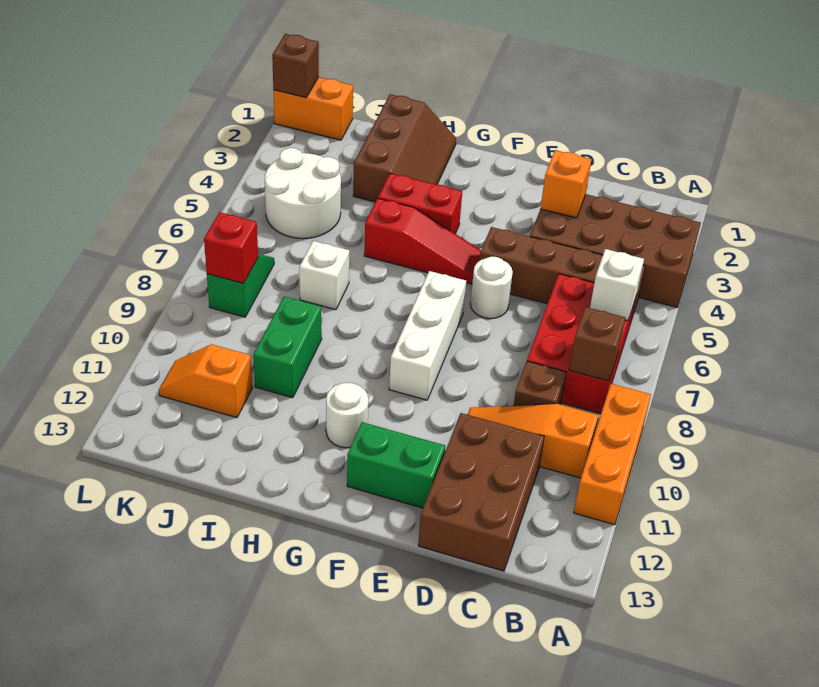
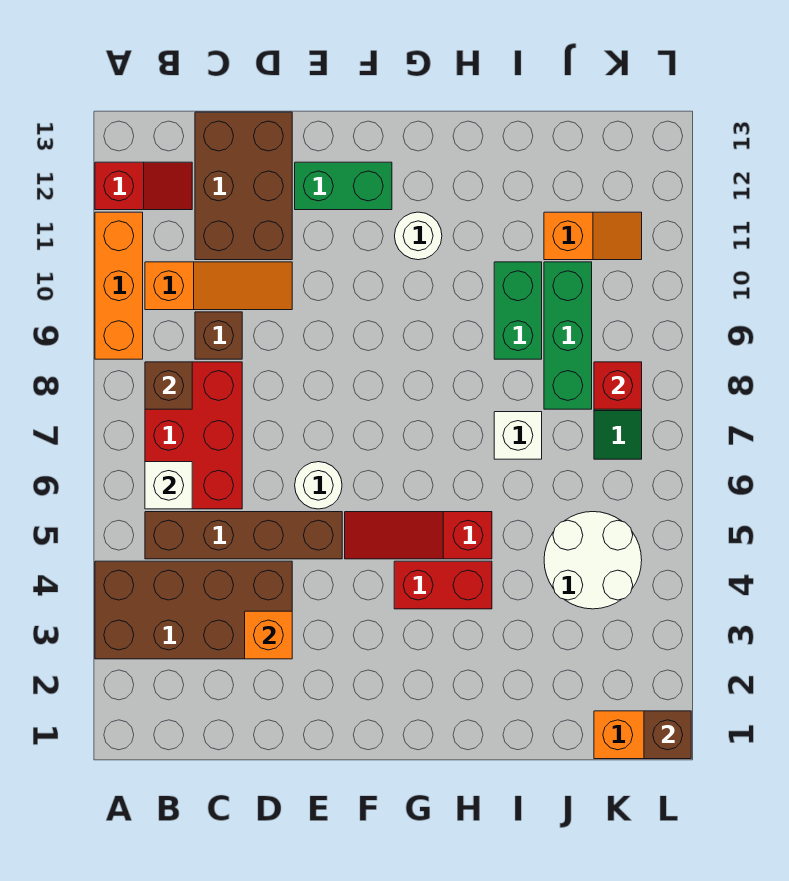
none -> red 1x2 slope [95,162,192,210]
white 1x3 brick [389,271,466,400] -> none
brown 2x3 slope [353,94,456,202] -> none
none -> green 1x3 brick [544,262,592,409]

